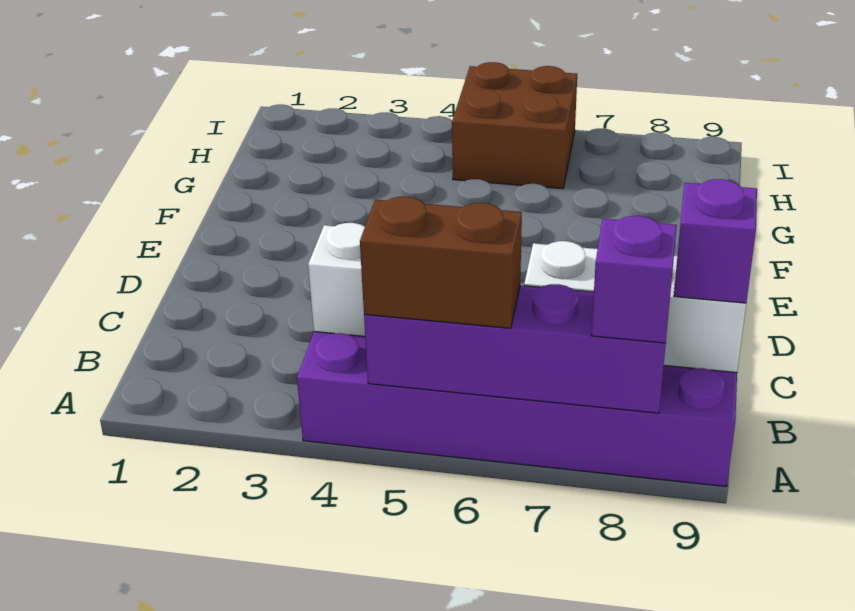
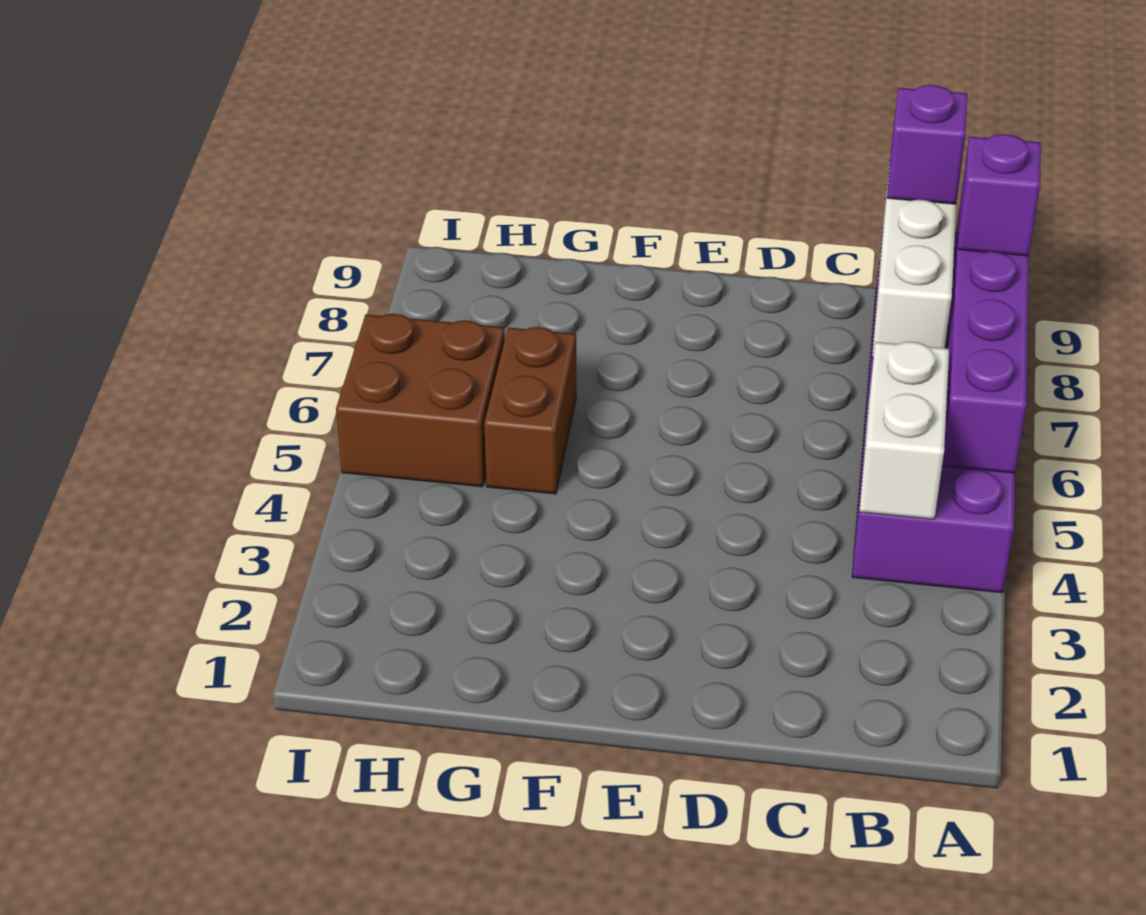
brown 1x2 brick [360,197,522,328] -> brown 1x2 brick moved to [484,327,576,494]

